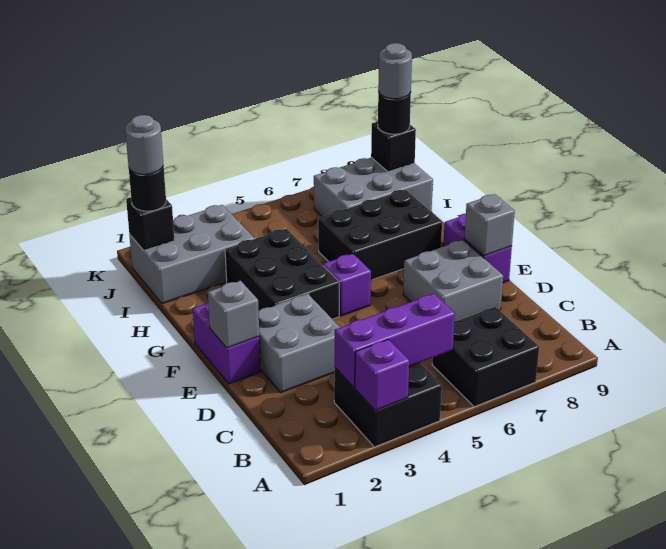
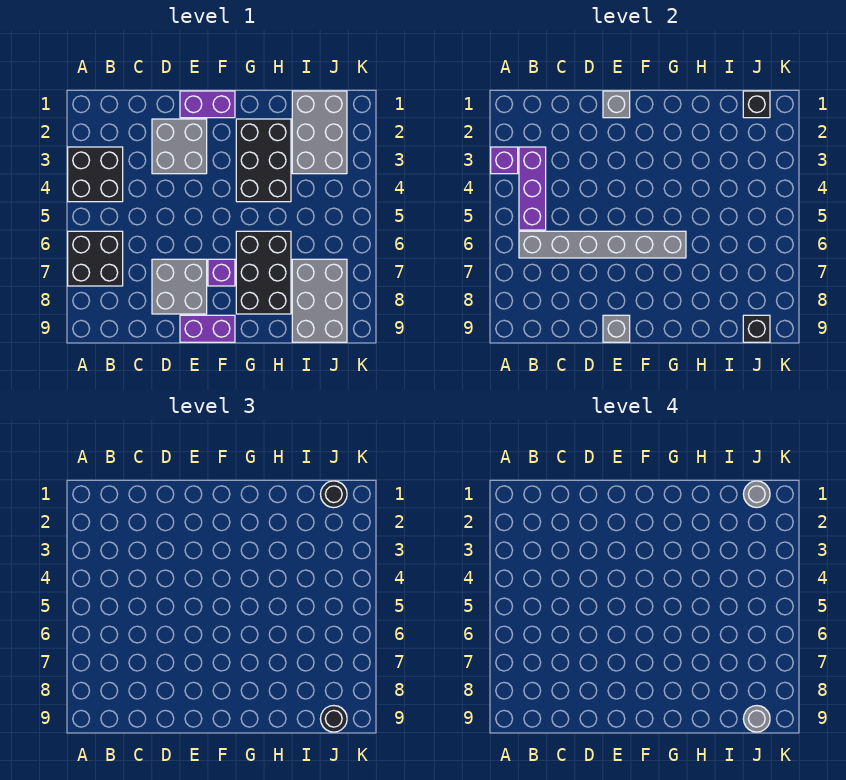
none -> grey 1x6 brick [519,231,686,258]
black 2x3 brick [225,229,339,319] -> black 2x3 brick turned to [236,119,291,202]
purple 1x1 brick [323,254,371,316] -> purple 1x1 brick moved to [208,259,235,286]

